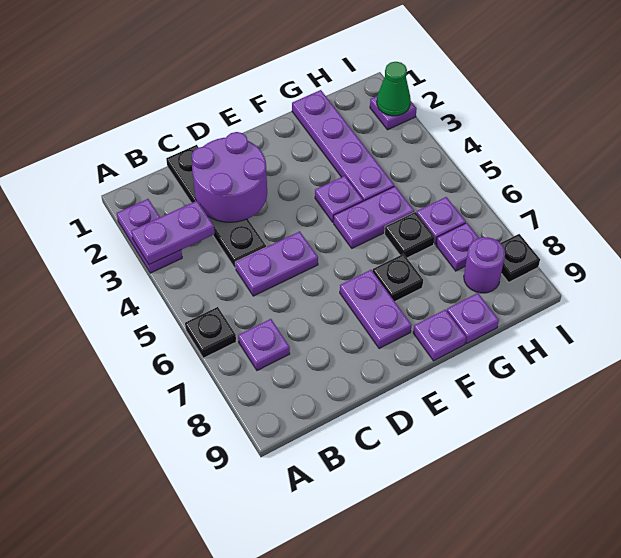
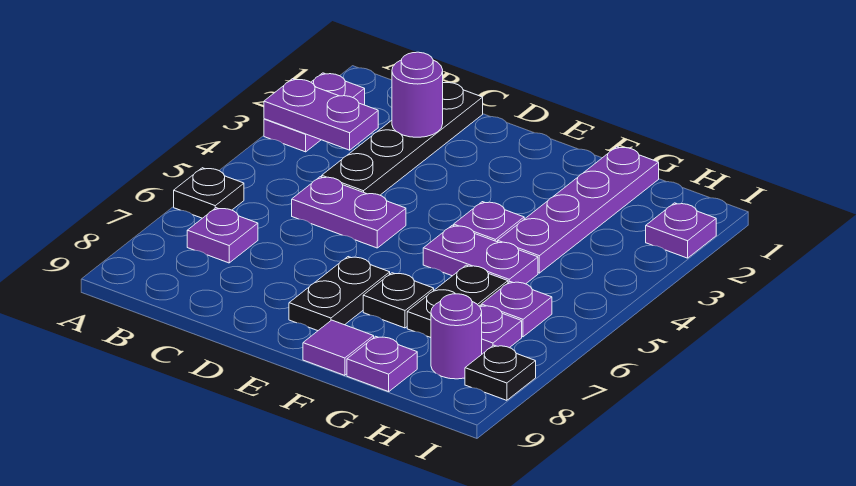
purple 2x2 round brick [192,132,267,222] -> purple 1x1 round brick [392,52,443,137]
purple 1x2 plate [340,270,412,349] -> black 1x2 plate [289,257,390,331]
purple 1x1 plate [413,310,466,361] -> purple 1x1 tile [303,320,374,375]
black 1x1 plate [385,212,435,258] -> black 1x2 plate [407,265,508,338]
green 1x1 cone [377,62,411,116] -> none

